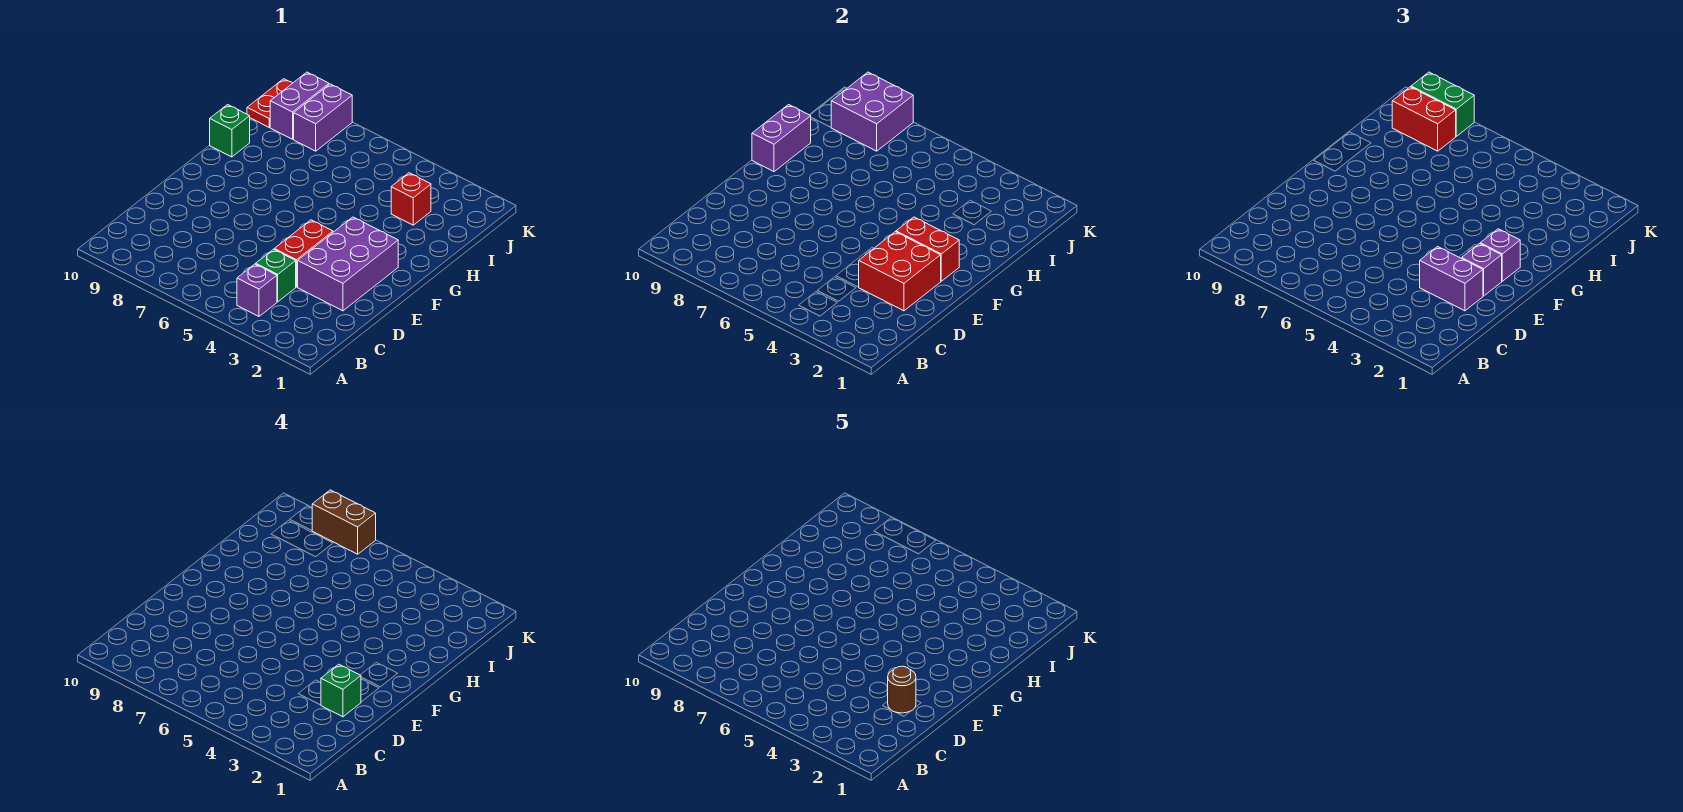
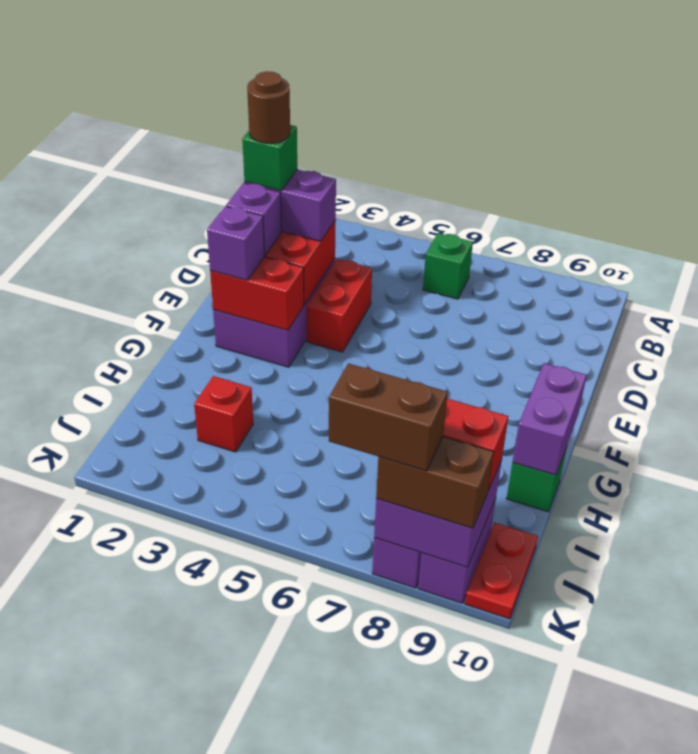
purple 1x1 brick [237,264,277,316] -> none
green 1x1 brick [256,249,296,302] -> green 1x1 brick moved to [423,233,473,299]
green 1x2 brick [1411,72,1474,136] -> brown 1x2 brick [376,437,494,528]

